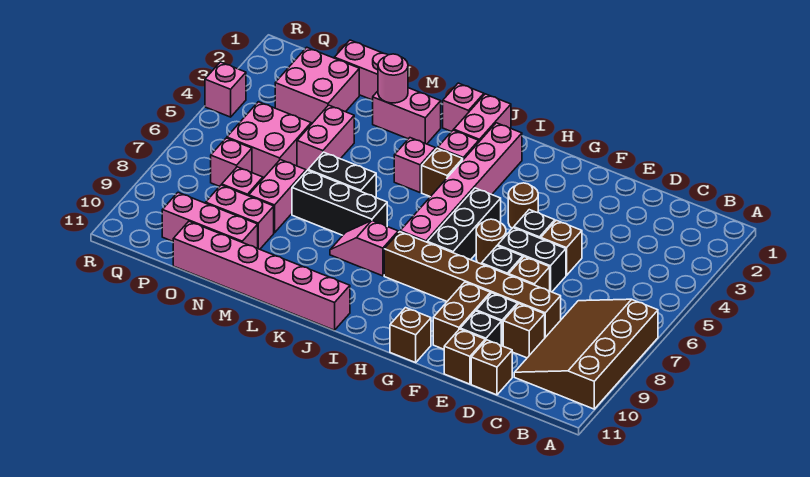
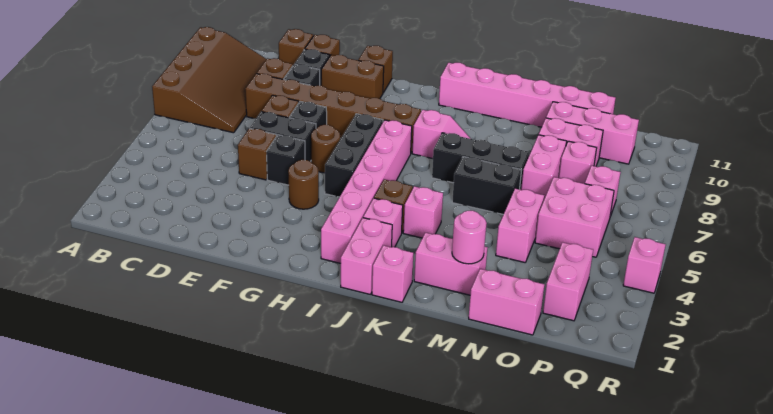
brown 1x2 brick [433,282,490,349] -> brown 1x2 brick turned to [321,55,384,99]
pink 2x2 brick [275,47,359,124] -> pink 1x2 brick [543,242,593,321]

